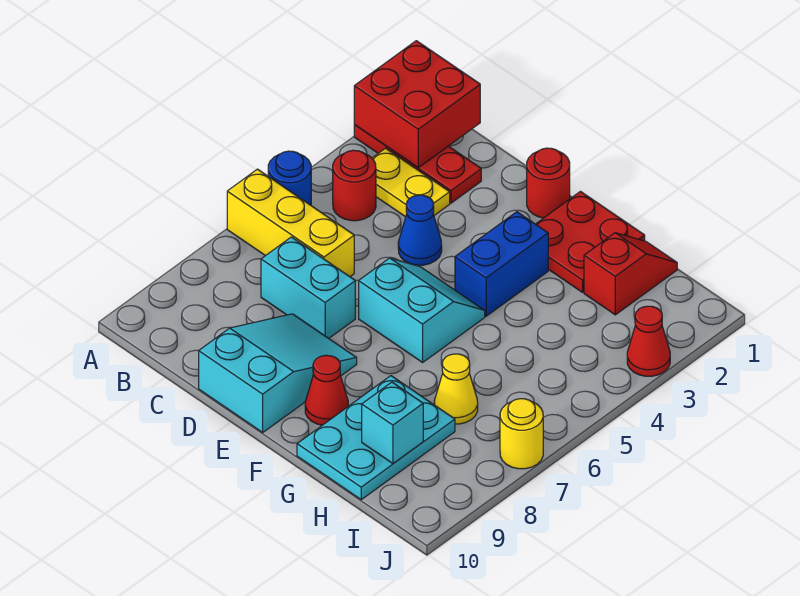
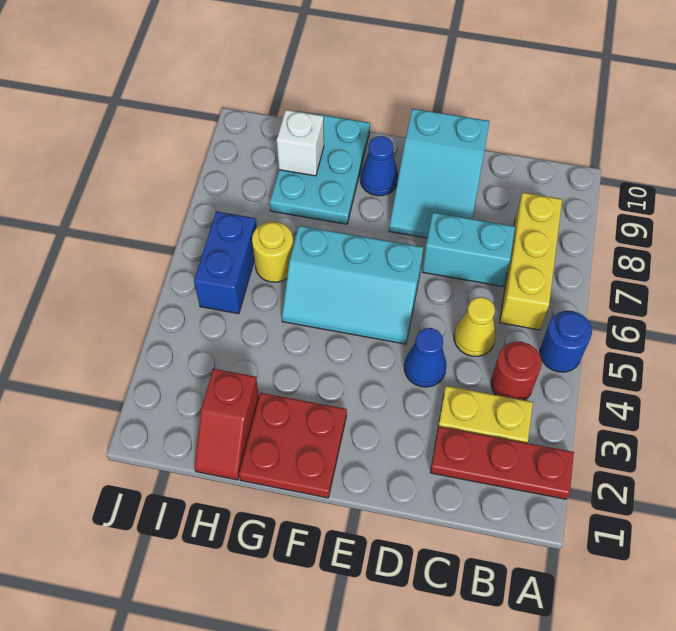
red 2x2 brick [354,41,480,168] -> none
yellow 1x3 brick [227,169,354,277] -> yellow 1x3 brick turned to [500,193,562,330]
red 1x1 round brick [527,148,570,218] -> none
cyan 2x2 slope [359,258,485,362] -> cyan 2x3 slope [282,226,424,344]
blue 1x2 brick [455,212,548,316] -> blue 1x2 brick moved to [194,211,256,314]
red 1x1 cone [305,355,348,425] -> blue 1x1 cone [360,136,398,196]
yellow 1x1 cone [434,354,478,424] -> yellow 1x1 cone moved to [454,297,496,356]
cyan 1x1 brick [362,382,423,464] -> white 1x1 brick [277,110,324,176]
red 1x1 cone [627,306,670,376] -> none
yellow 1x1 round brick [500,399,543,469] -> yellow 1x1 round brick moved to [252,222,293,282]

